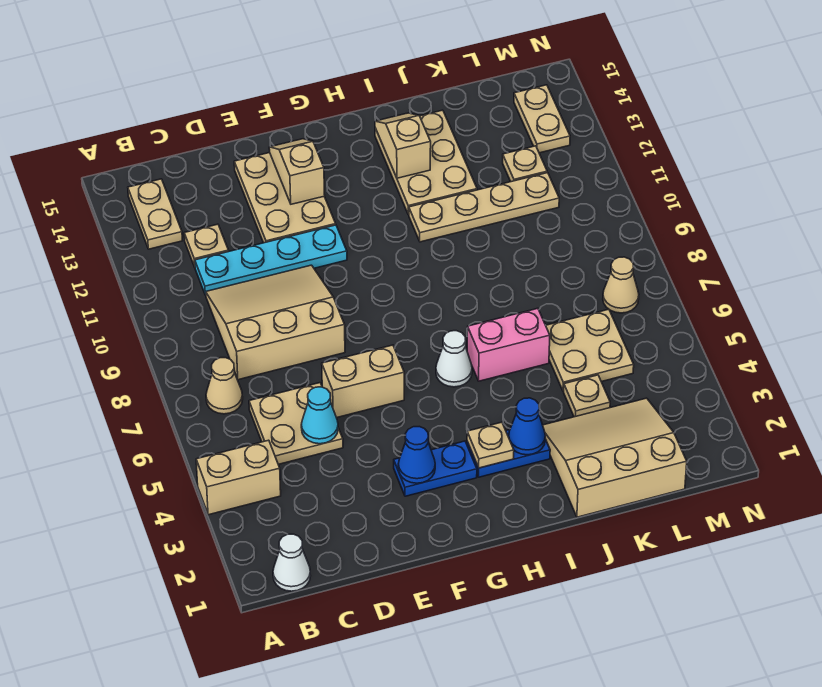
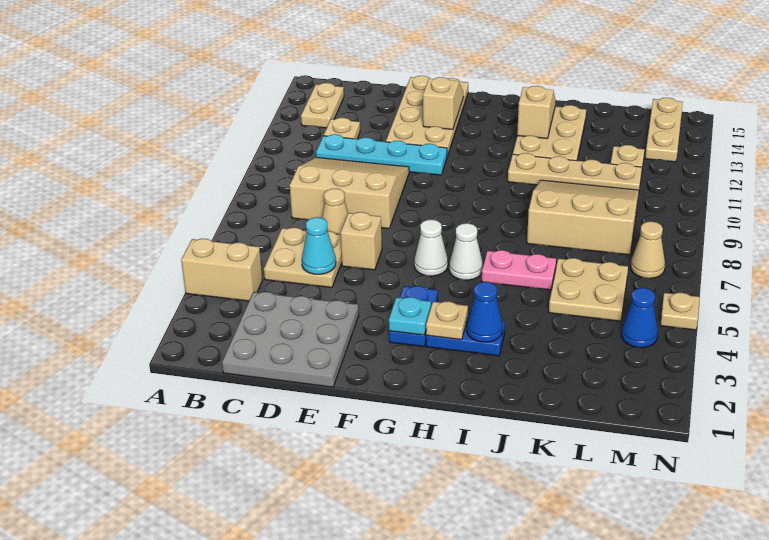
white 1x1 cone [273,534,311,591] -> white 1x1 cone moved to [414,220,448,276]
tan 1x1 cone [206,358,243,414] -> tan 1x1 cone moved to [322,189,348,235]
none -> grey 3x3 plate [222,292,359,387]
tan 1x2 brick [322,345,404,418] -> tan 1x1 brick [341,212,382,270]
tan 2x3 plate [234,153,336,243] -> tan 2x4 plate [386,76,468,156]
blue 1x2 plate [394,441,477,496] -> blue 1x2 plate turned to [389,286,438,347]
blue 1x1 cone [398,427,435,483] -> blue 1x1 cone moved to [621,288,658,348]
none -> cyan 1x1 plate [389,297,431,335]
pink 1x2 brick [467,308,550,381] -> pink 1x2 plate [482,250,556,290]
tan 3x3 slope [543,398,687,517] -> tan 3x3 slope moved to [527,180,639,255]
tan 1x1 plate [564,375,610,417] -> tan 1x1 plate moved to [660,293,700,330]
tan 1x2 plate [514,85,570,153] -> tan 1x3 plate [645,98,683,162]

